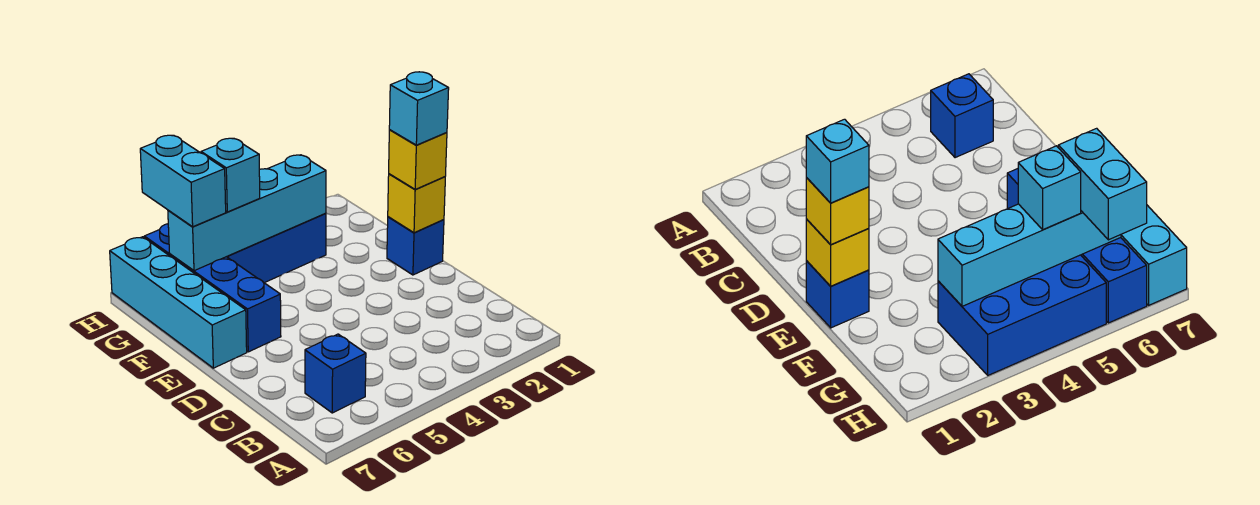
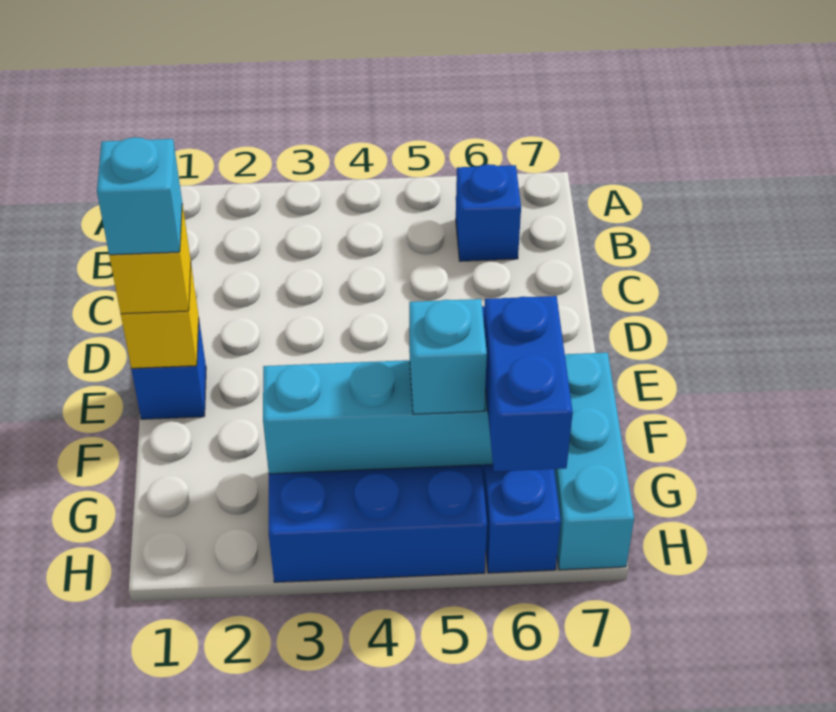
cyan 1x4 brick [110,237,247,368] -> cyan 1x3 brick [554,353,634,570]
cyan 1x2 brick [140,135,226,227] -> blue 1x2 brick [484,296,573,471]

